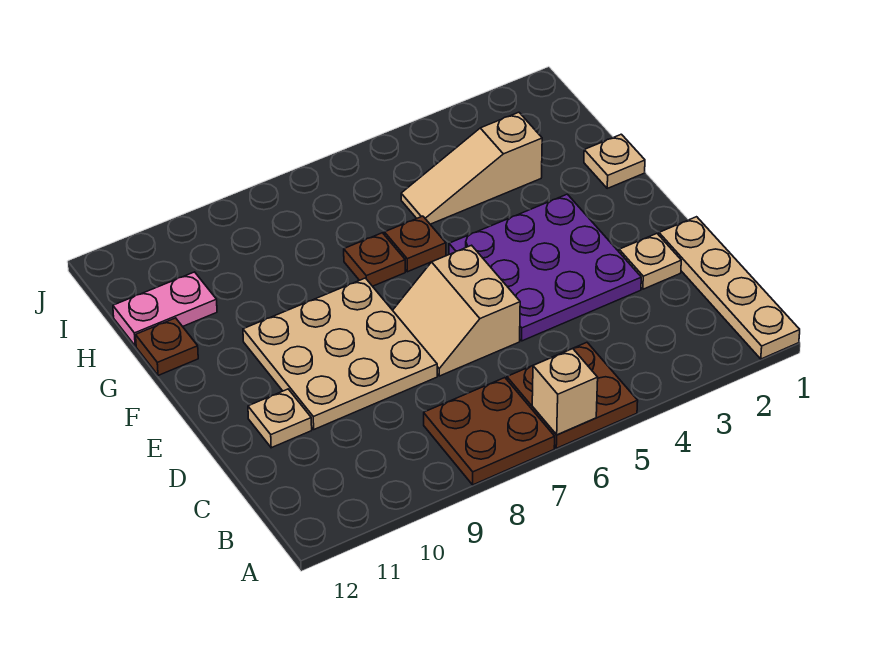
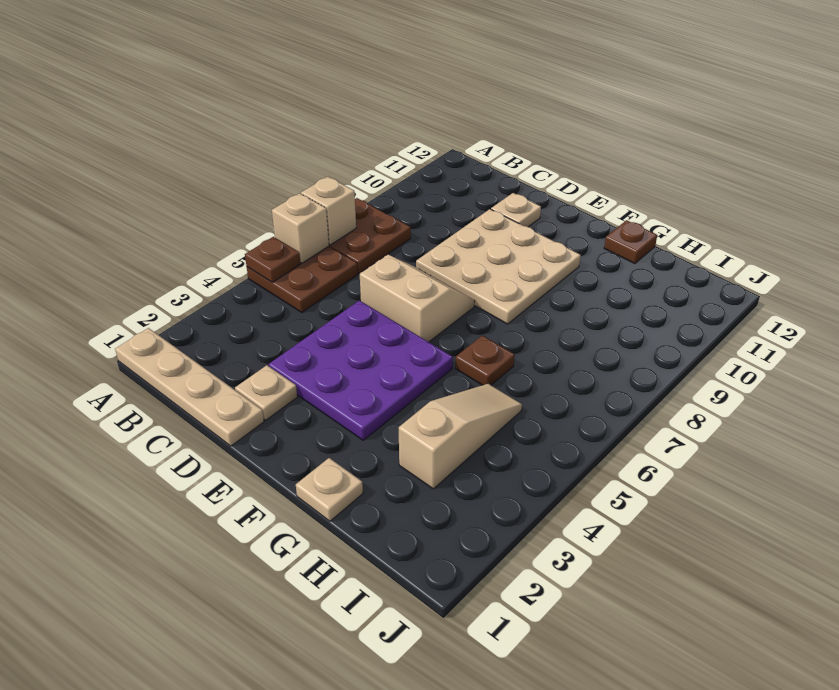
none -> tan 1x1 brick [301,177,356,245]
brown 1x1 plate [344,233,405,286] -> brown 1x1 plate moved to [245,237,301,282]
pink 1x2 plate [113,272,217,346] -> none

